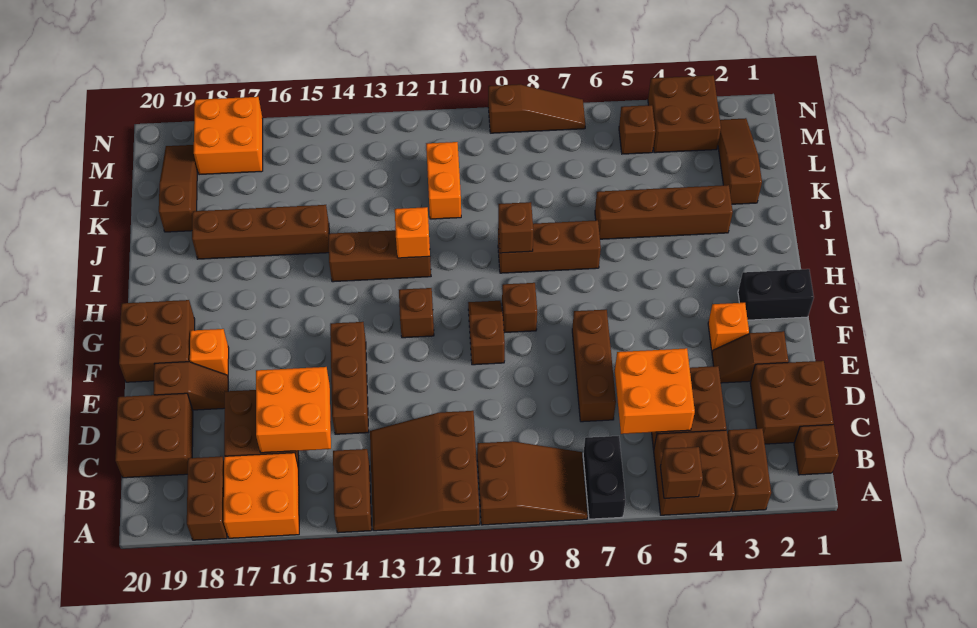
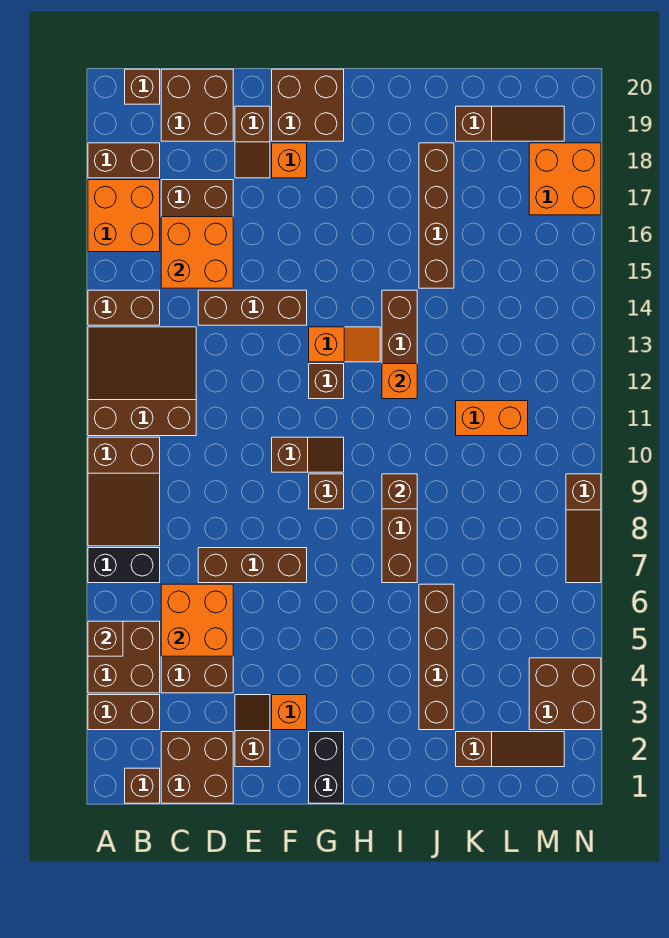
none -> orange 1x2 slope [309,327,380,362]
brown 1x1 brick [619,105,655,154] -> brown 1x1 brick moved to [125,69,160,104]

